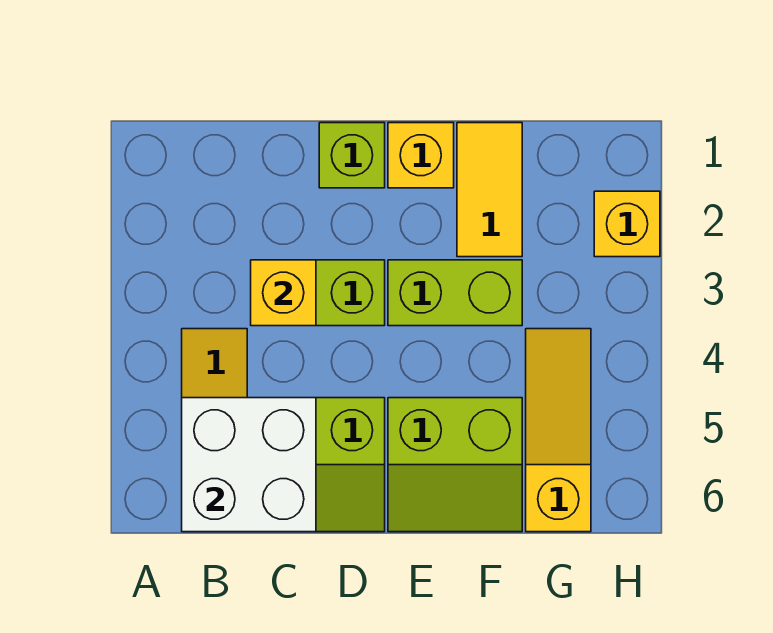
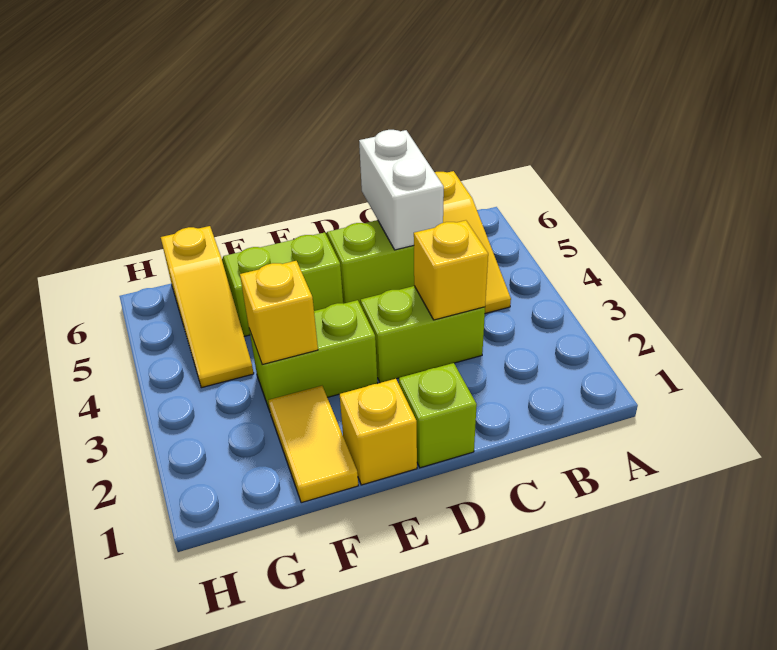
white 2x2 brick [182,398,316,532] -> white 1x2 brick [359,130,444,250]
yellow 1x1 brick [594,191,660,257] -> yellow 1x1 brick moved to [240,261,318,365]

